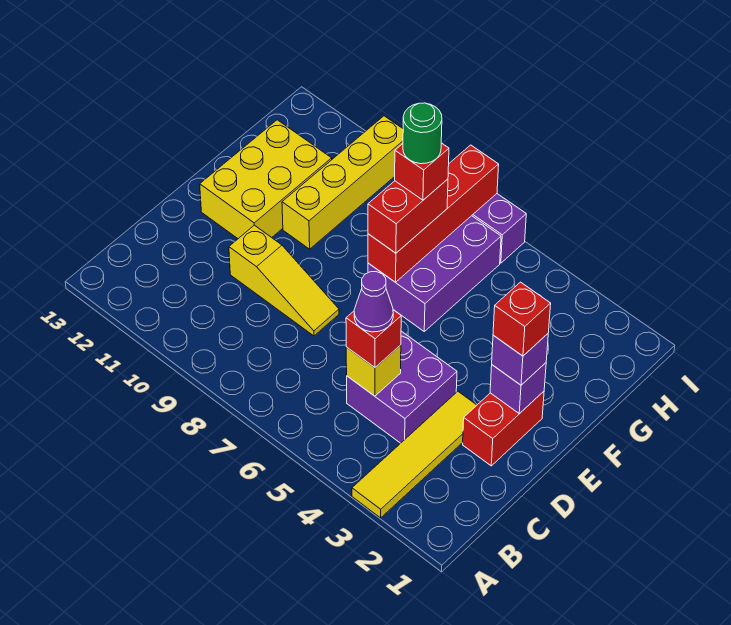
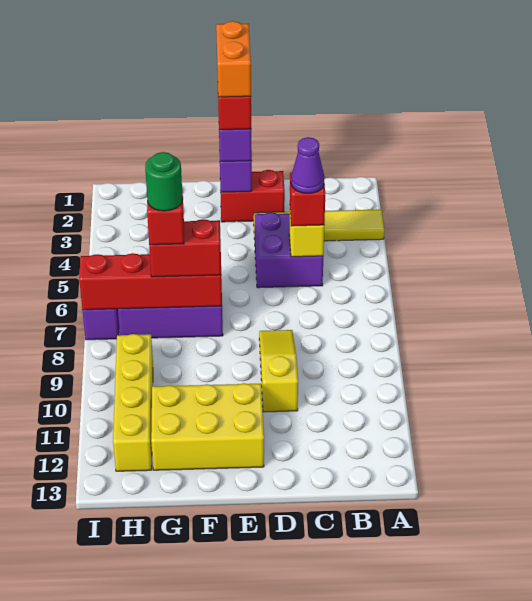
none -> orange 1x2 brick [216,21,251,97]
yellow 1x4 brick [282,116,403,249] -> yellow 1x4 brick turned to [113,334,153,471]

